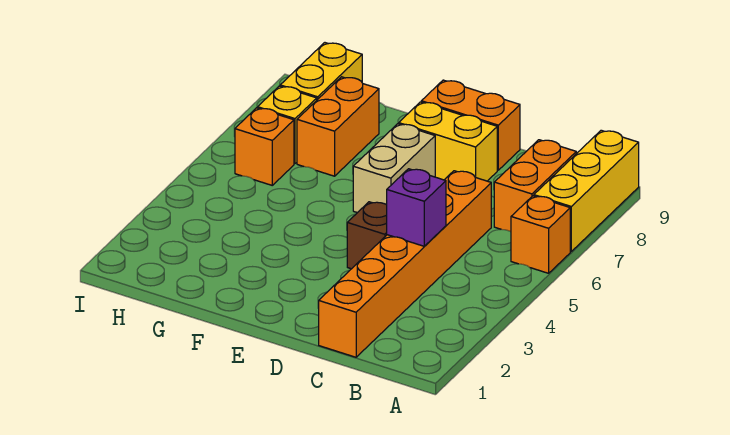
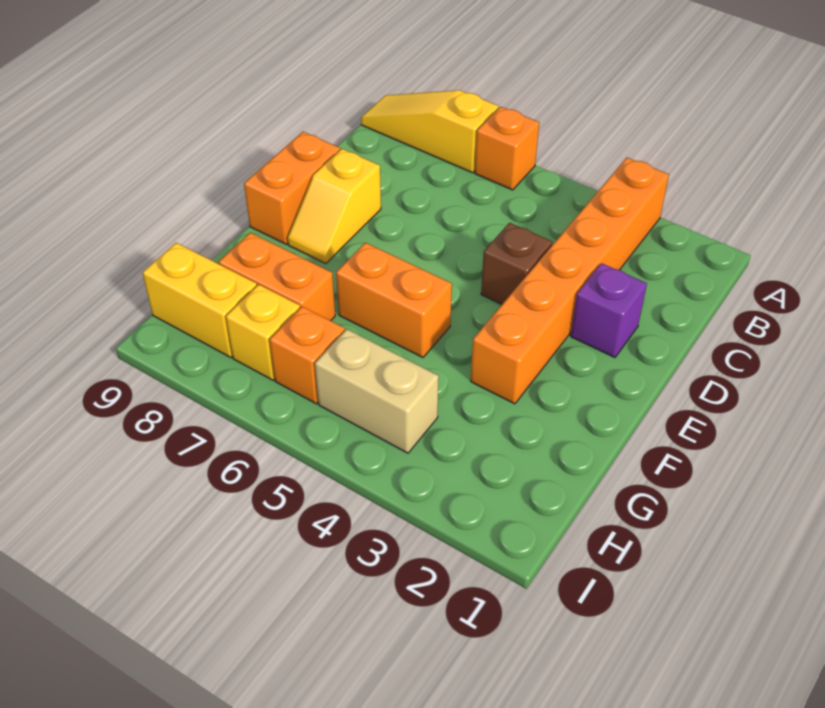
yellow 1x3 brick [534,130,639,251] -> yellow 1x3 slope [361,90,499,173]
orange 1x2 brick [494,140,576,232] -> orange 1x2 brick moved to [336,243,452,357]
orange 1x6 brick [319,171,491,357] -> orange 1x6 brick turned to [471,158,669,404]
purple 1x1 brick [387,169,446,246] -> purple 1x1 brick moved to [571,263,647,357]
yellow 1x2 brick [399,102,497,181] -> yellow 1x2 slope [288,149,381,264]
tan 1x2 brick [353,124,435,213] -> tan 1x2 brick moved to [315,329,439,453]

